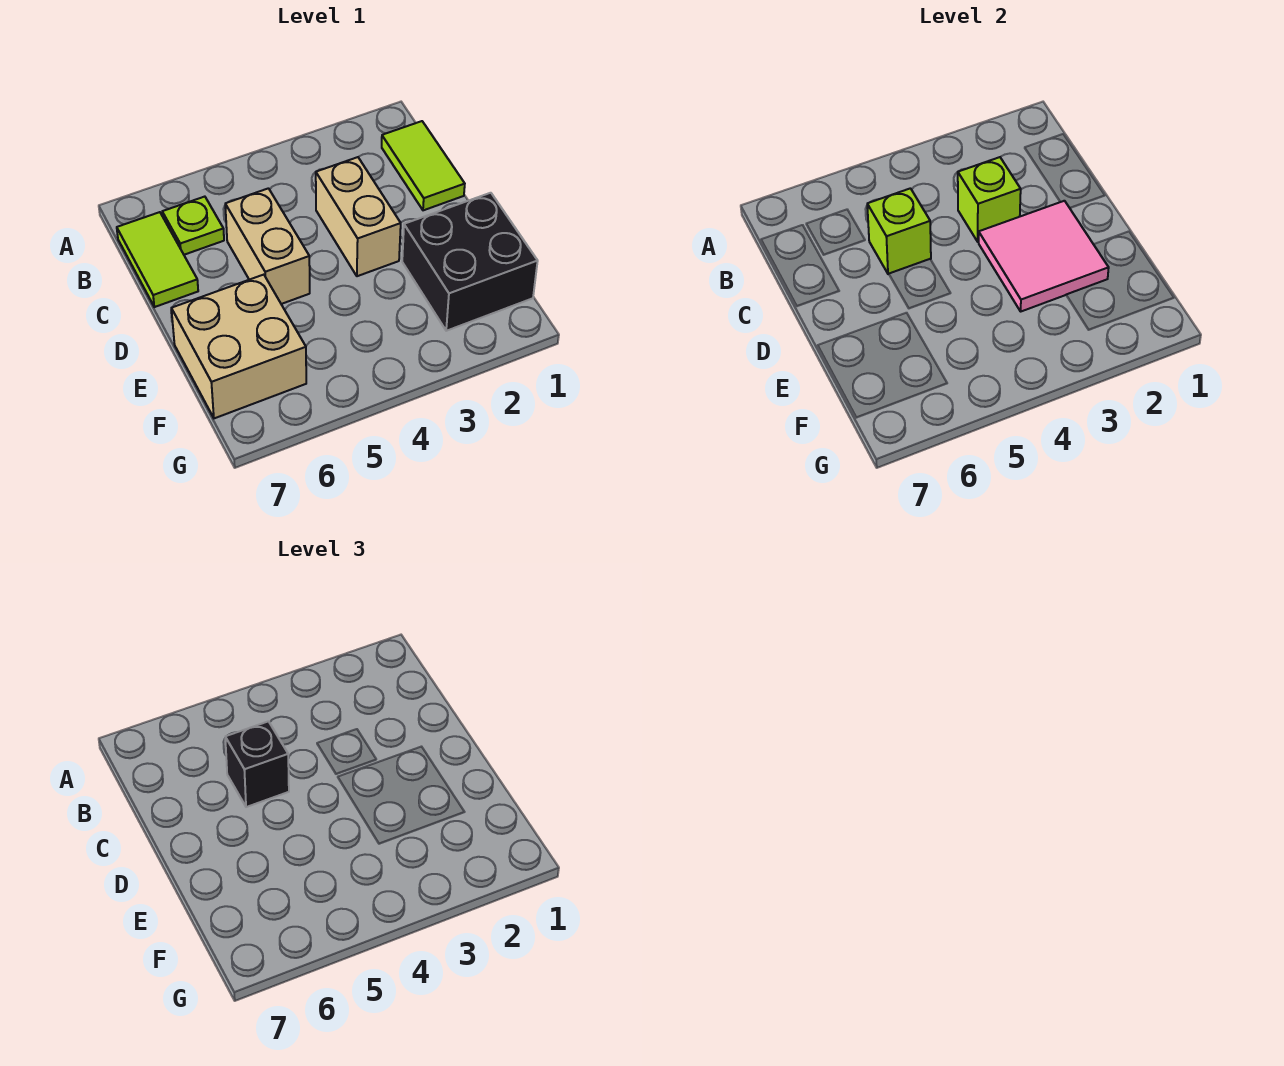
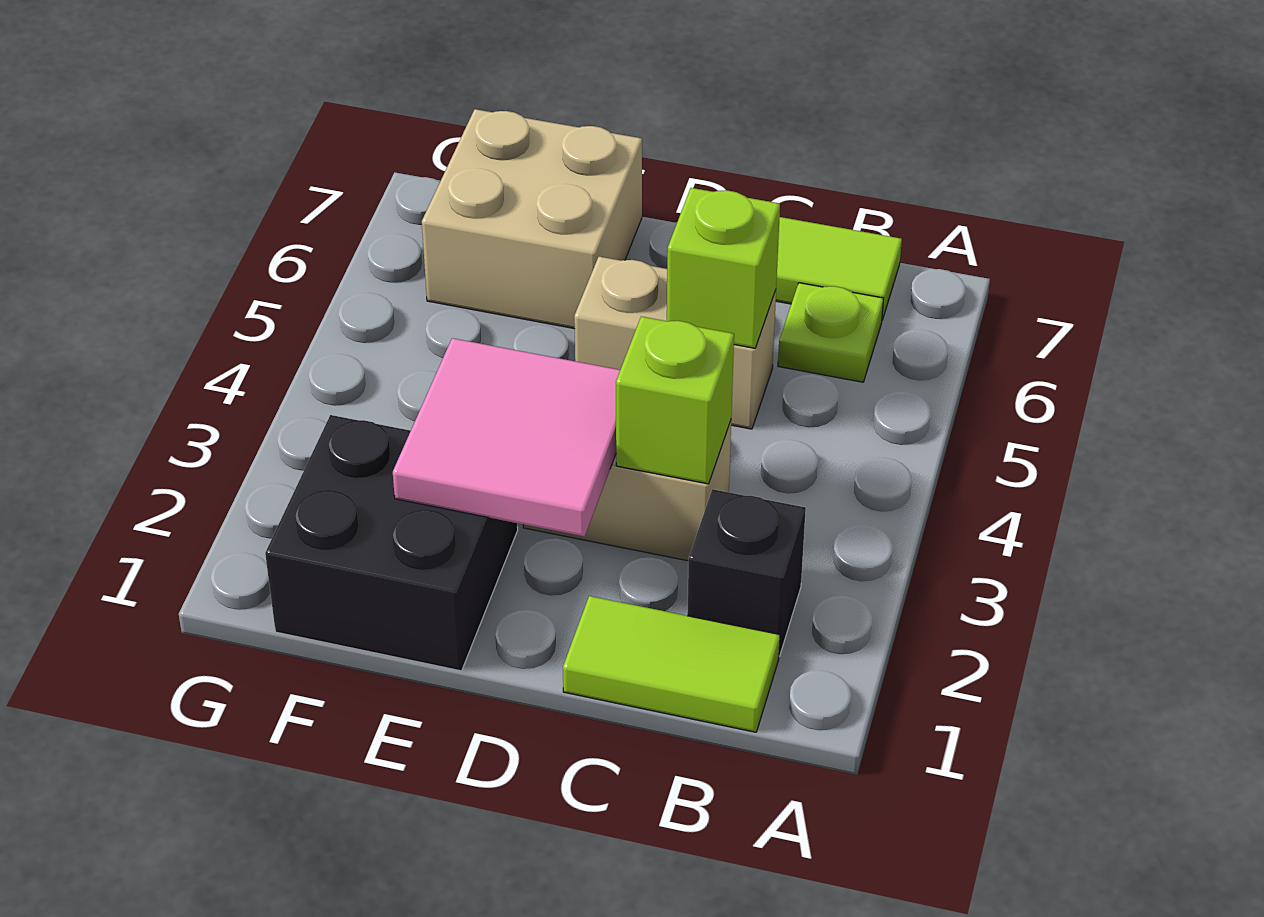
black 1x1 brick [225,721,289,807] -> black 1x1 brick moved to [687,489,806,656]

